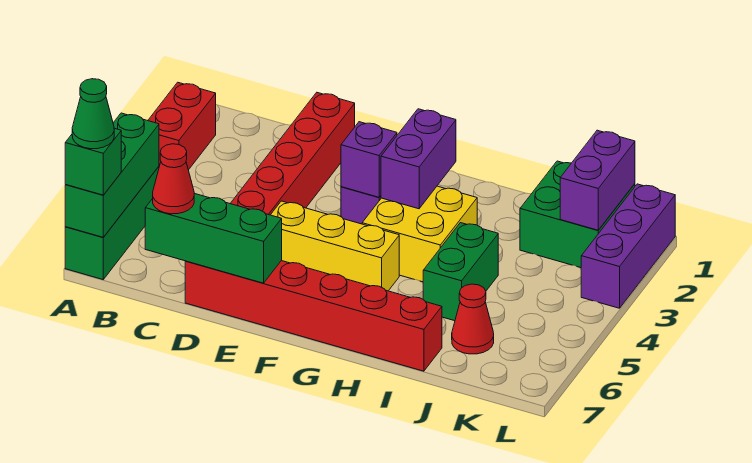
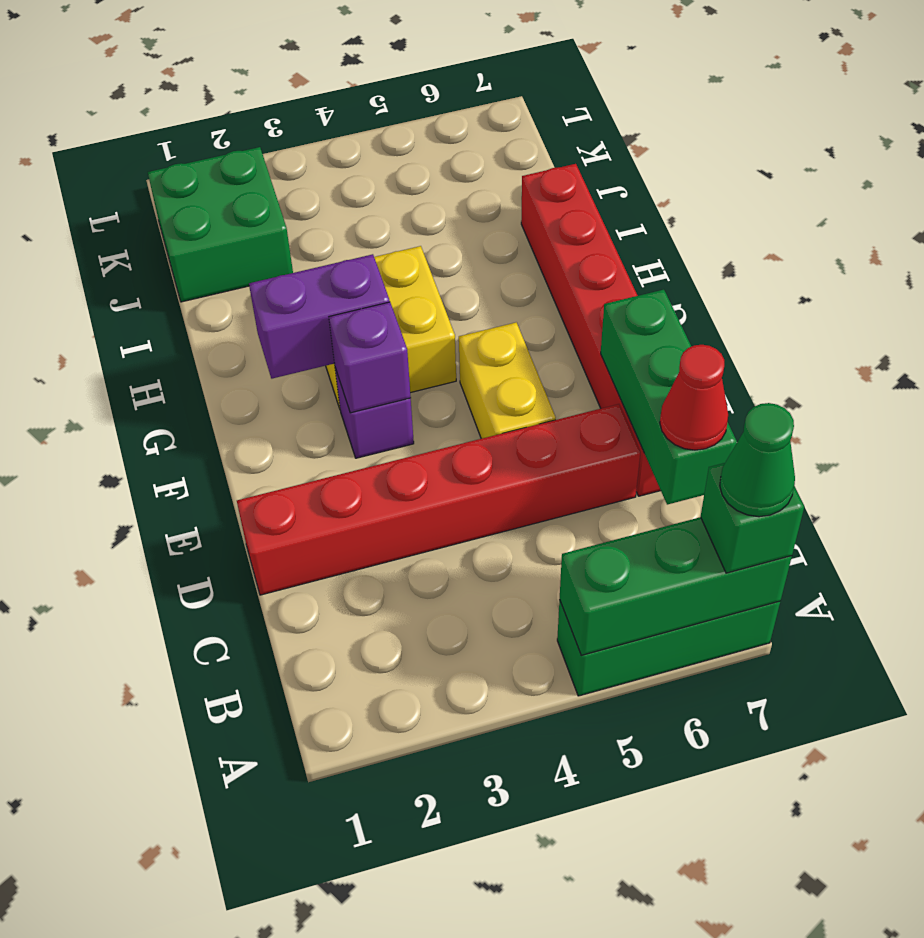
red 1x2 brick [148,82,216,170] -> none
yellow 1x3 brick [271,201,399,291] -> yellow 1x2 brick [459,322,556,439]
green 1x2 brick [423,223,498,321] -> none
red 1x1 cone [452,284,494,354] -> none
purple 1x2 brick [560,130,635,230] -> none
purple 1x3 brick [581,184,675,308] -> none

